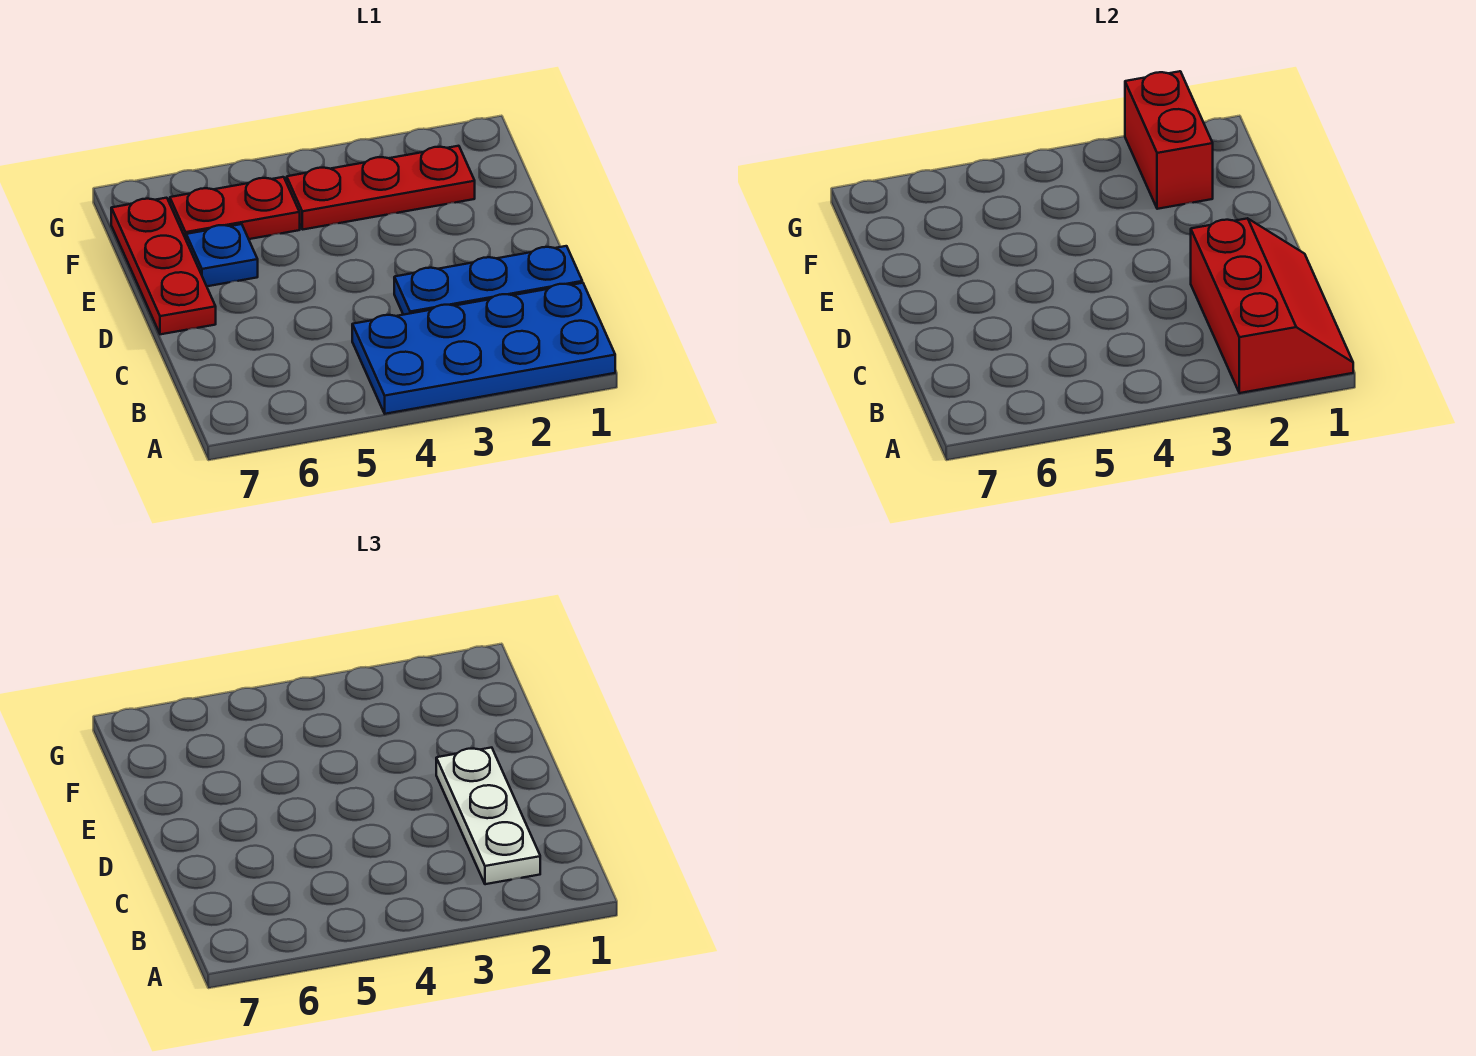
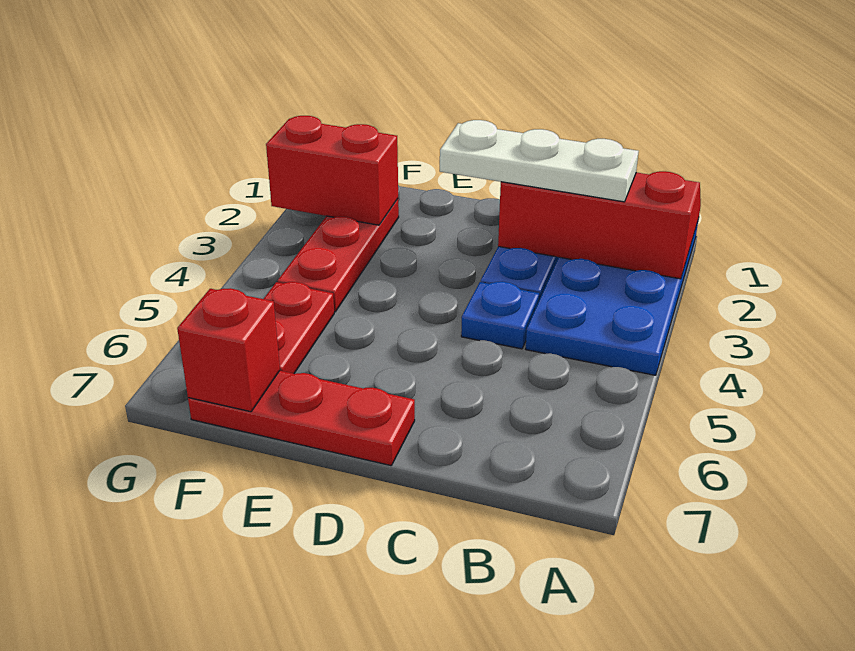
blue 1x1 plate [186,224,258,286] -> blue 1x1 plate moved to [461,282,539,349]
none -> red 1x1 brick [177,288,280,412]

